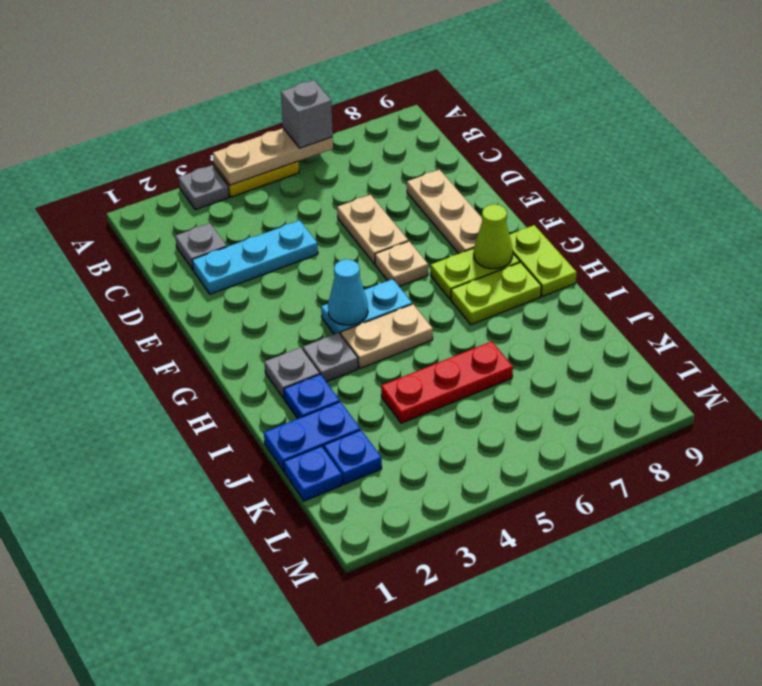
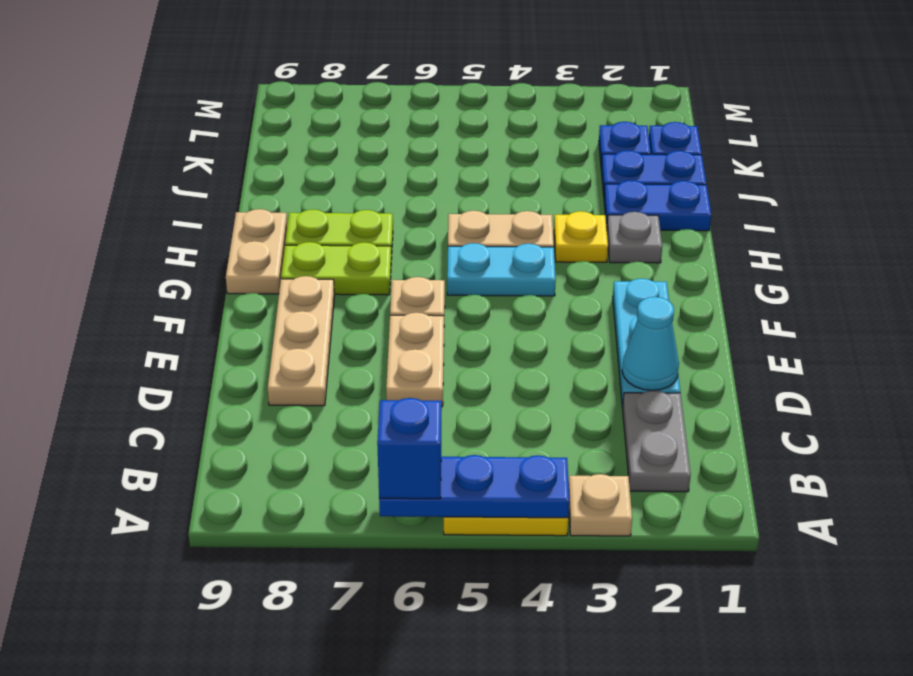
grey 1x1 plate [179,165,229,210] -> tan 1x1 plate [569,474,632,536]
tan 1x3 plate [213,128,333,185] -> blue 1x3 plate [379,455,569,518]
grey 1x1 brick [281,80,333,148] -> blue 1x1 brick [377,398,441,499]
grey 1x1 plate [175,223,227,270] -> grey 1x2 plate [623,391,691,492]
cyan 1x3 plate [192,220,318,294] -> cyan 1x3 plate turned to [613,278,680,408]
cyan 1x1 cone [328,259,368,325] -> cyan 1x1 cone moved to [622,297,679,390]
lime 1x1 cone [474,204,513,269] -> none
lime 1x2 plate [509,225,577,296] -> tan 1x2 plate [226,209,287,294]
grey 1x1 plate [303,333,358,382] -> yellow 1x1 plate [554,211,608,262]
blue 1x1 plate [284,374,340,419] -> blue 1x2 plate [604,180,711,231]
red 1x3 plate [381,341,513,423] -> none

